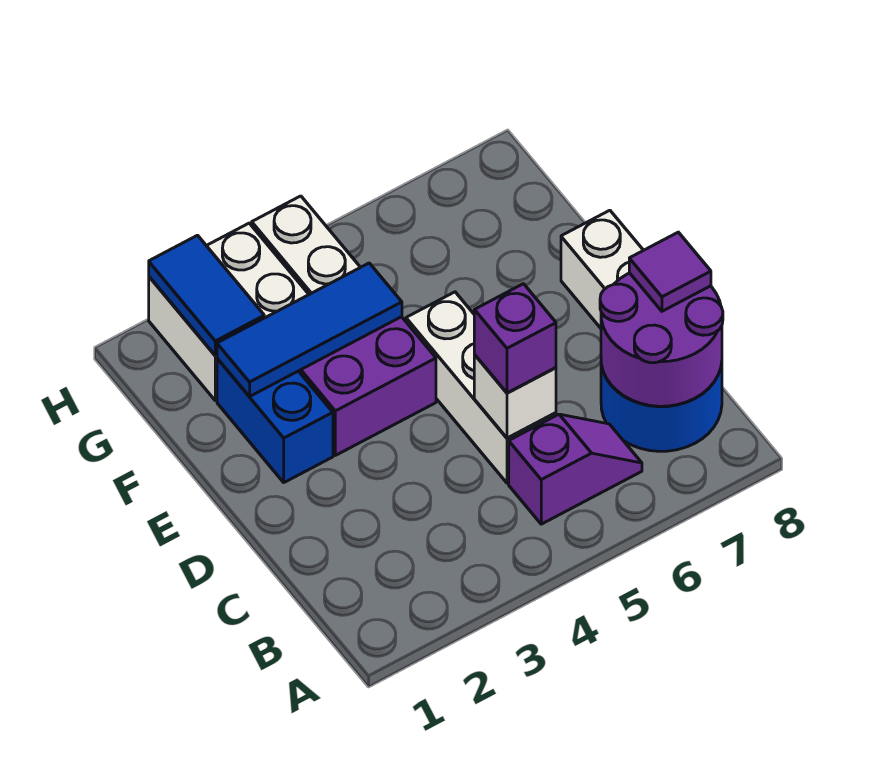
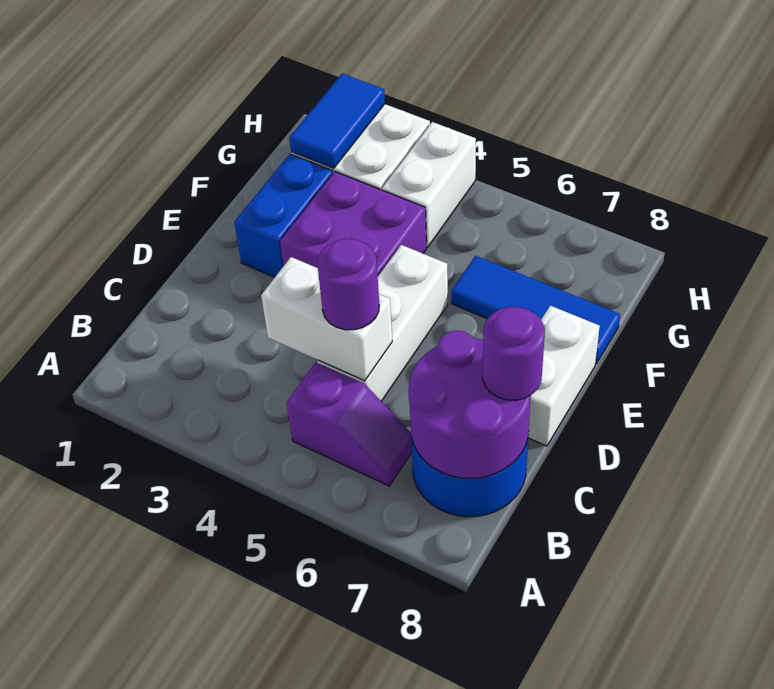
white 1x1 brick [474,355,556,438] -> white 1x2 brick [261,257,392,381]
purple 1x1 brick [474,284,556,393] -> purple 1x1 round brick [317,239,379,330]
purple 1x1 tile [629,232,711,311] -> purple 1x1 round brick [483,307,545,400]
blue 1x3 tile [217,263,402,397] -> blue 1x3 tile moved to [451,256,620,364]

